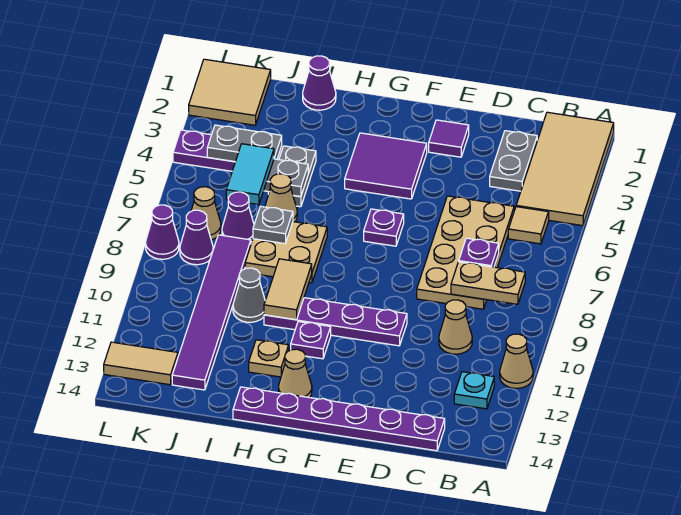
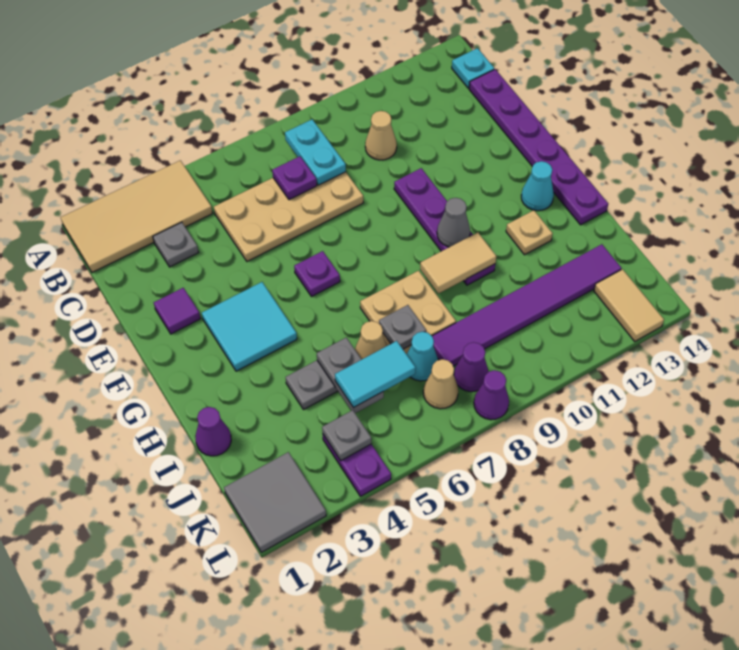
tan 1x1 cone [500,334,533,388] -> none
tan 1x1 tile [508,207,549,244] -> none
tan 1x2 plate [451,262,525,304] -> cyan 1x2 plate [285,119,346,185]
cyan 1x1 plate [454,372,494,409] -> cyan 1x1 plate moved to [452,48,494,88]
grey 1x2 plate [490,131,537,191] -> grey 1x1 plate [153,222,199,267]
purple 2x2 tile [345,133,427,199] -> cyan 2x2 tile [202,282,297,371]
purple 1x1 plate [291,322,331,359] -> none
tan 1x1 cone [279,349,312,398] -> cyan 1x1 cone [521,161,554,211]
grey 1x1 cone [233,268,265,322] -> grey 1x1 cone moved to [437,198,470,247]
grey 1x2 plate [207,125,282,162] -> grey 1x1 plate [322,410,371,460]
purple 1x1 cone [222,192,254,242] -> cyan 1x1 cone [407,332,438,381]
tan 2x2 tile [189,59,271,125] -> grey 2x2 tile [224,452,326,552]

